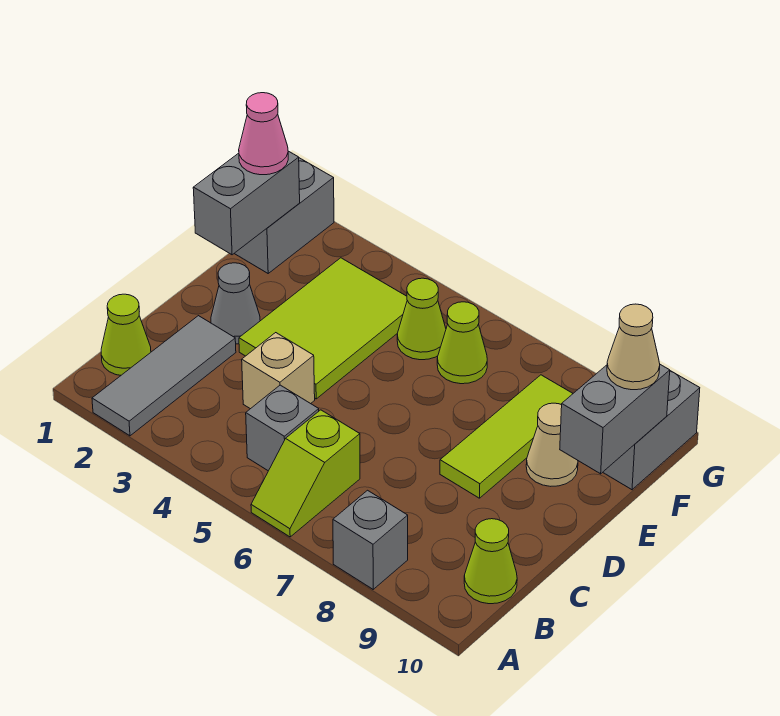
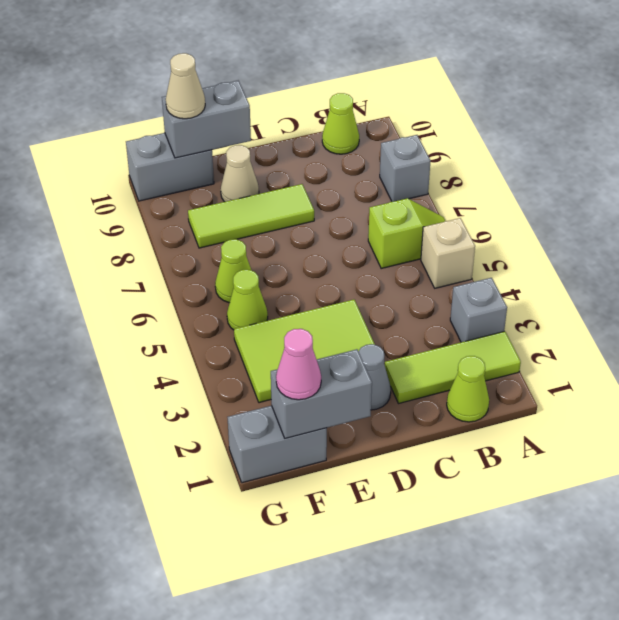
grey 1x3 tile [92,316,236,436] -> lime 1x3 tile [385,331,521,404]
grey 1x1 brick [246,385,319,471] -> grey 1x1 brick moved to [450,278,507,342]
tan 1x1 brick [242,333,315,409] -> tan 1x1 brick moved to [421,218,475,288]

